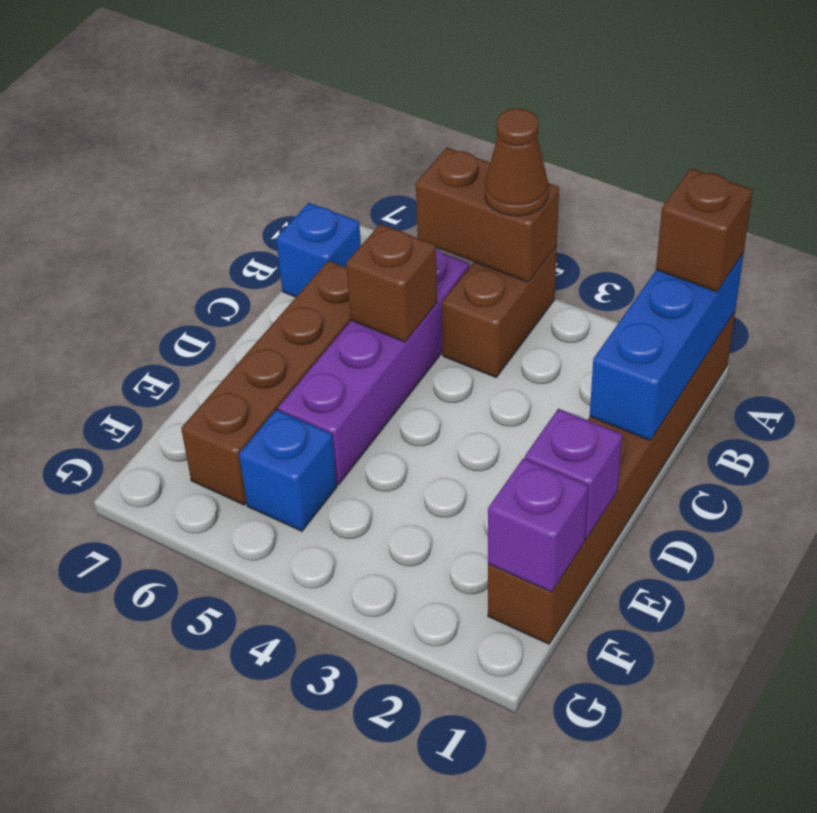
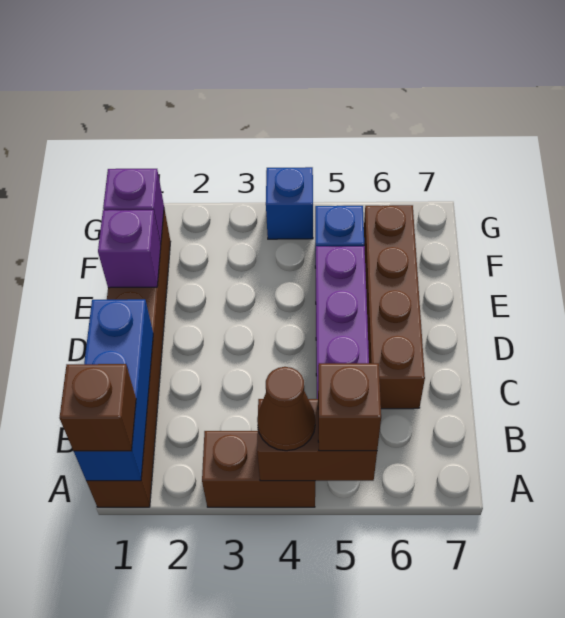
brown 1x2 brick [442,245,557,377] -> brown 1x2 brick turned to [202,431,315,507]
blue 1x1 brick [276,203,361,297] -> blue 1x1 brick moved to [266,167,313,239]
brown 1x1 brick [346,224,437,342] -> brown 1x1 brick moved to [318,363,381,451]

